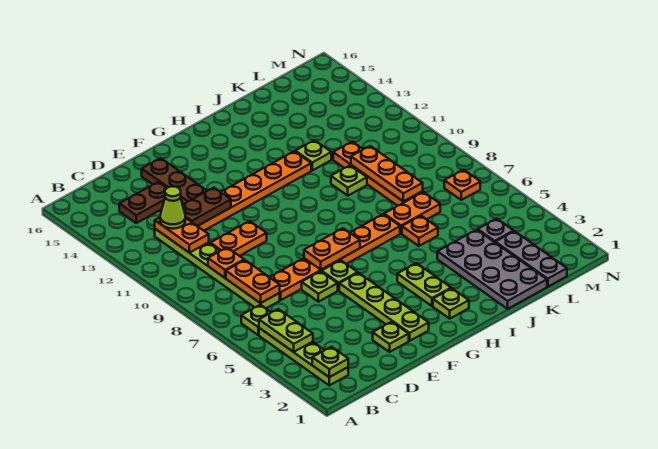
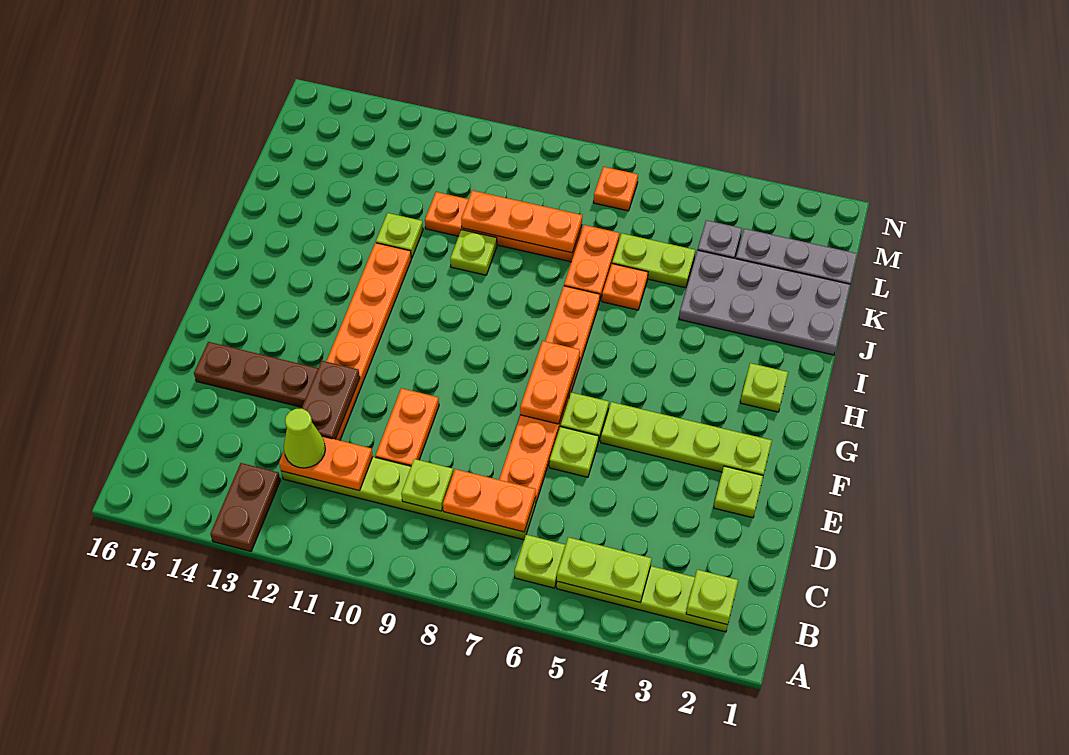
orange 1x1 plate [208,248,244,278] -> lime 1x1 plate [401,459,453,511]
brown 1x2 plate [119,182,167,223] -> brown 1x2 plate moved to [210,463,281,551]
lime 1x2 plate [397,263,451,306] -> lime 1x2 plate moved to [612,233,695,288]

